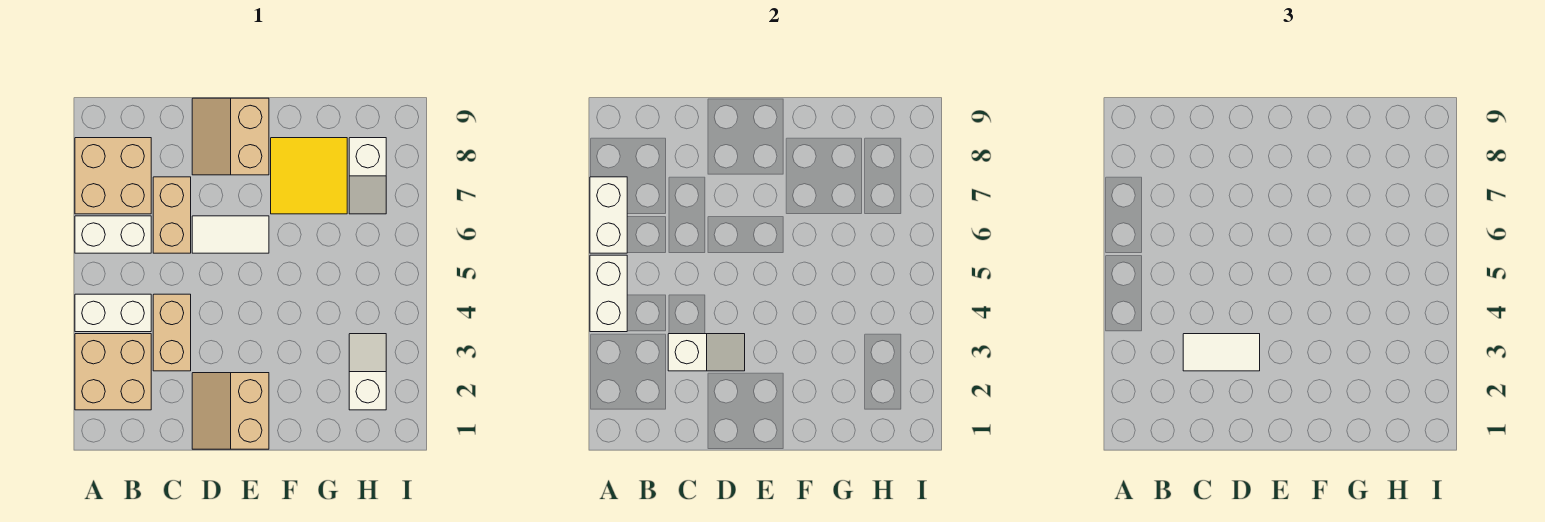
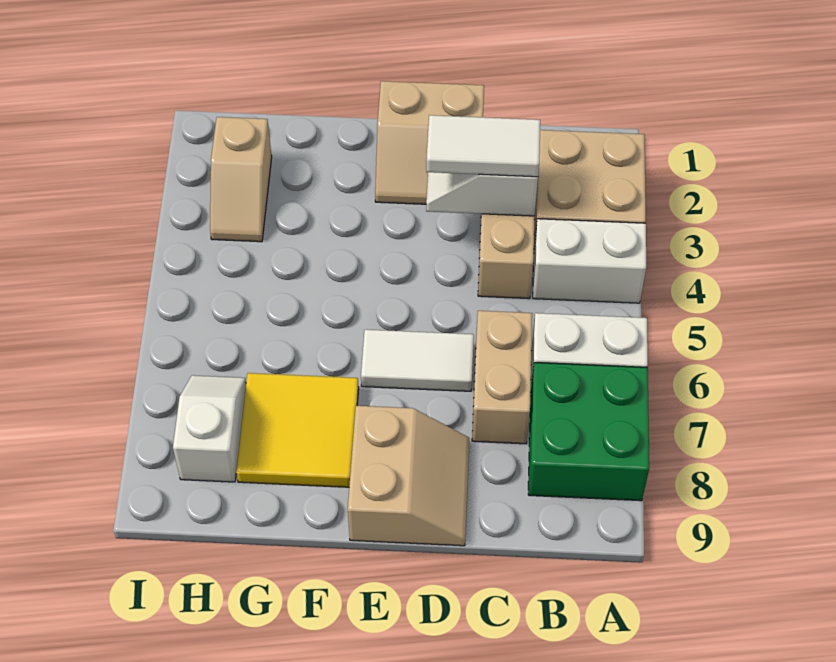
white 1x2 brick [590,255,627,332] -> none
white 1x2 brick [590,177,627,253] -> none
tan 2x2 brick [75,138,151,214] -> green 2x2 brick [528,363,649,501]
tan 2x2 slope [192,373,269,449] -> tan 2x2 slope turned to [375,81,484,204]
white 1x2 slope [349,334,386,410] -> tan 1x2 slope [210,117,272,242]

